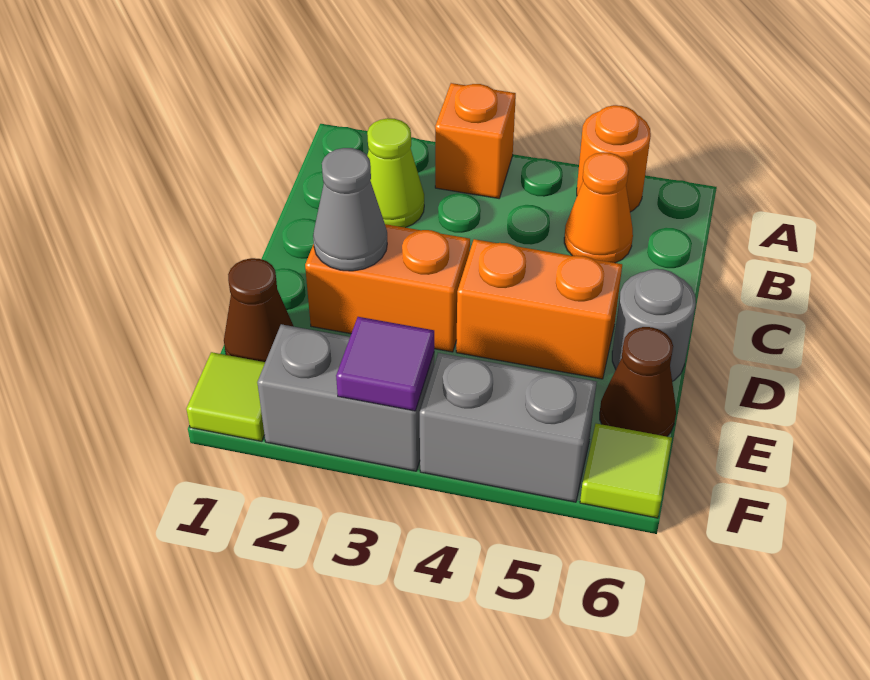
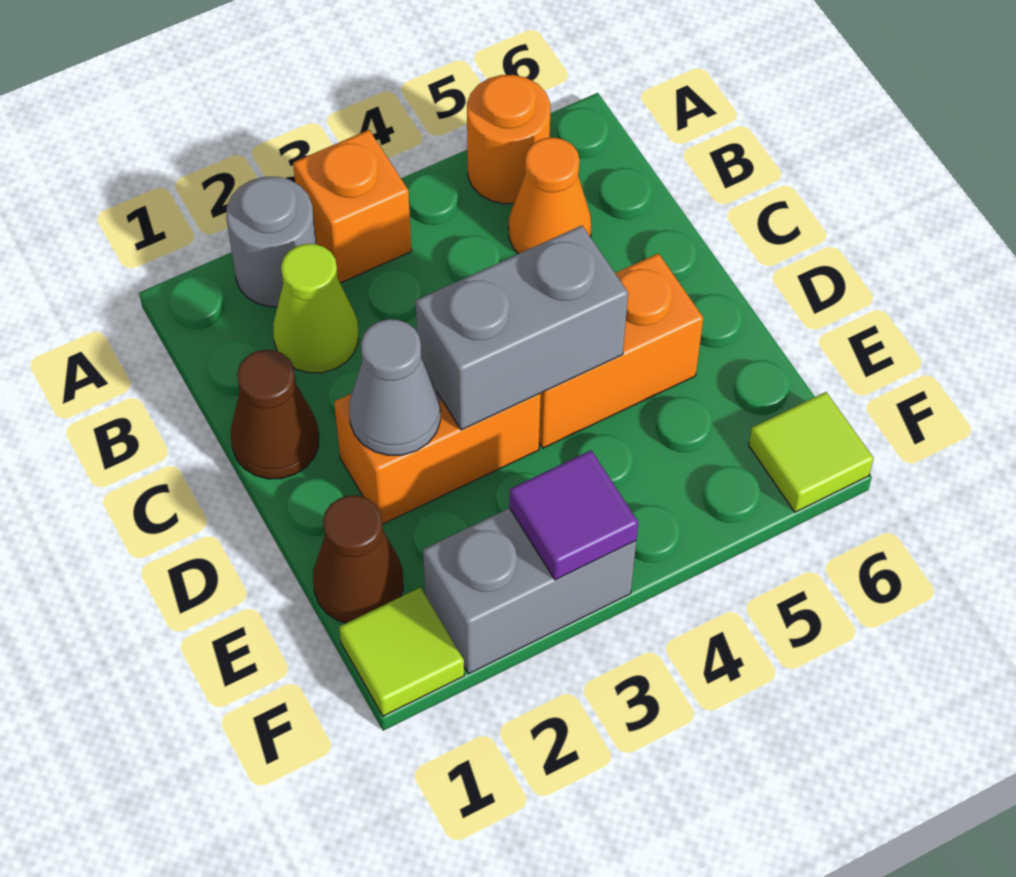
grey 1x1 round brick [612,269,696,381] -> grey 1x1 round brick moved to [226,177,316,307]
brown 1x1 cone [600,327,676,437] -> brown 1x1 cone moved to [231,350,319,479]
grey 1x2 brick [420,353,597,502] -> grey 1x2 brick moved to [416,226,628,430]

